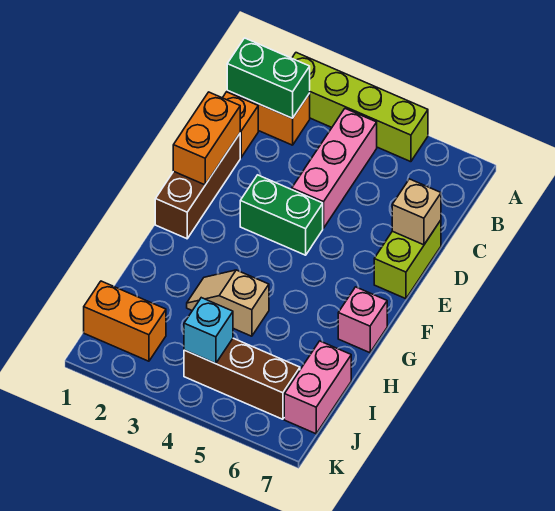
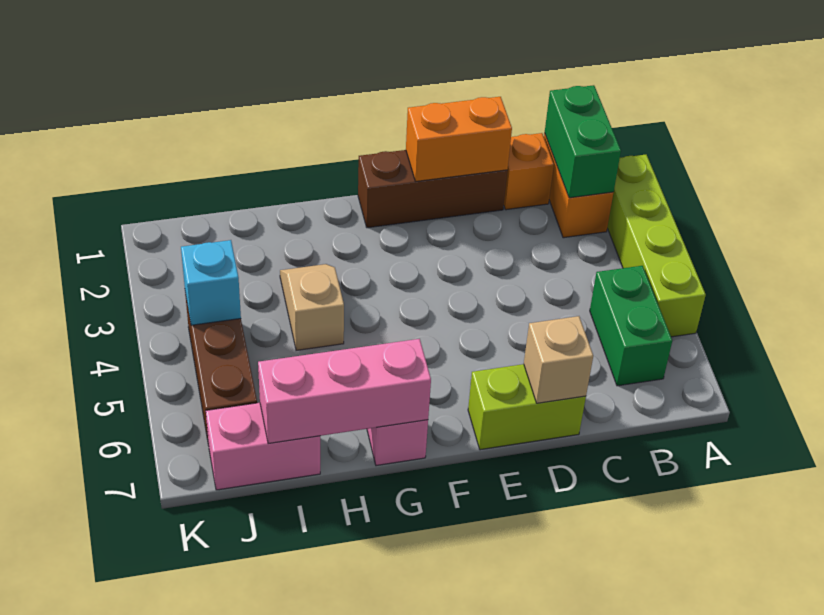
pink 1x3 brick [292,109,377,228] -> pink 1x3 brick moved to [258,339,431,444]
green 1x2 brick [240,175,323,255] -> green 1x2 brick moved to [590,266,672,386]
orange 1x2 brick [84,281,166,361] -> none

